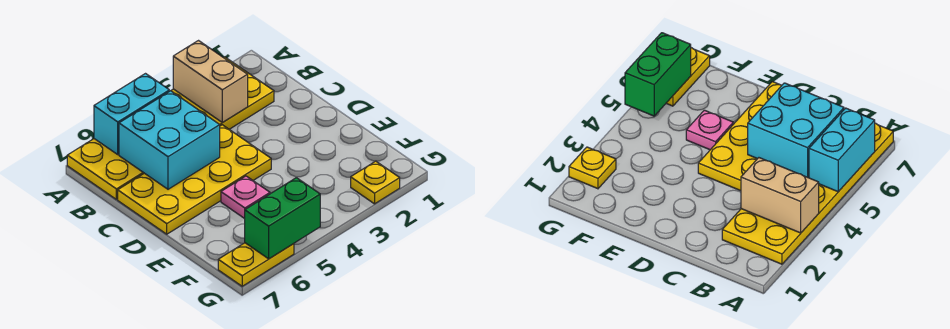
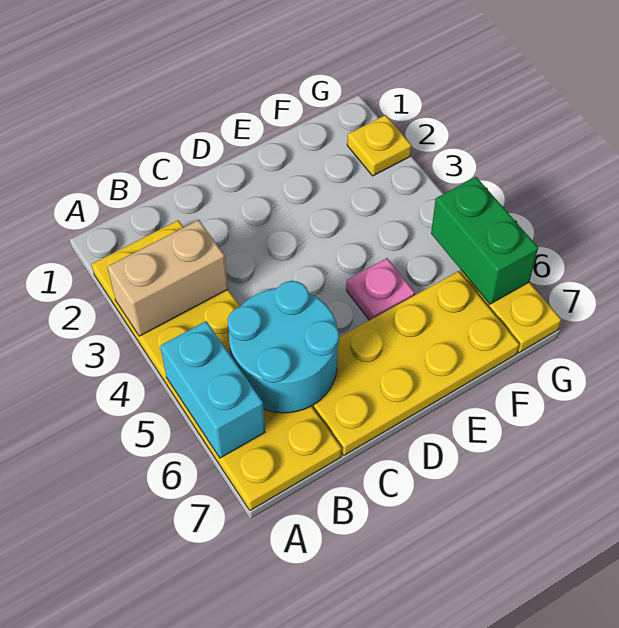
cyan 2x2 brick [119,91,220,189] -> cyan 2x2 round brick [228,281,339,413]
yellow 2x4 plate [118,125,271,234] -> yellow 2x4 plate turned to [312,271,519,455]

